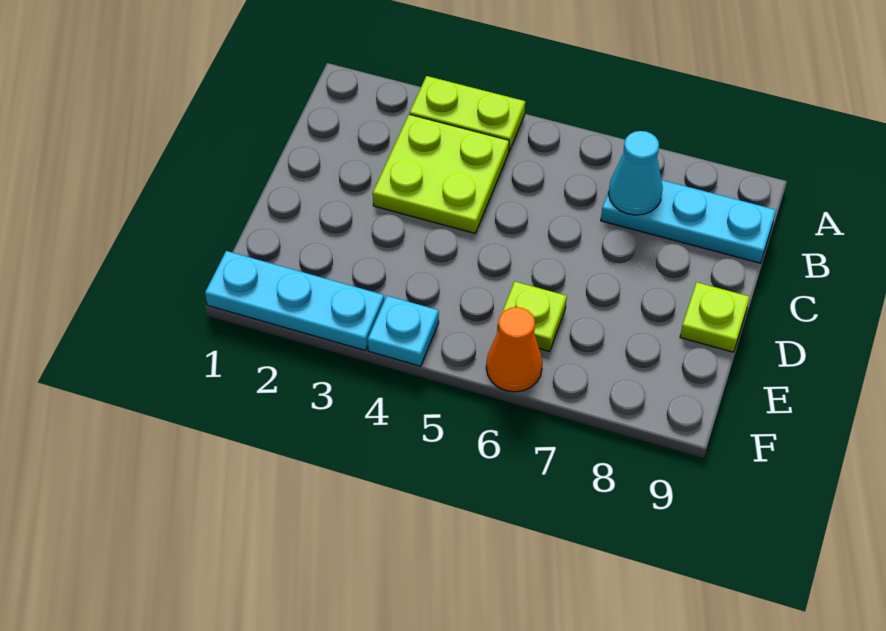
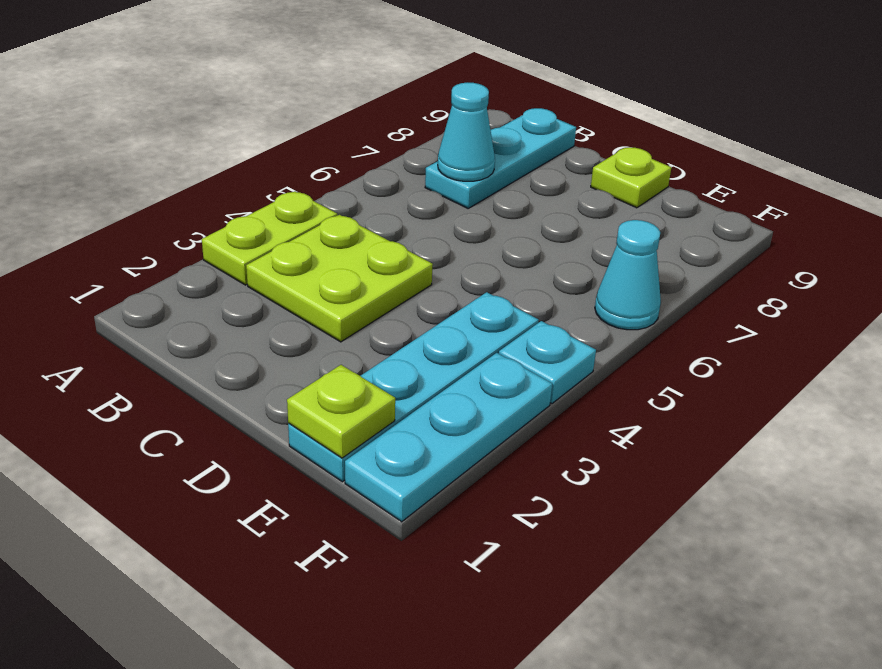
none -> cyan 1x4 plate [288,292,539,482]
lime 1x1 plate [497,281,567,351] -> lime 1x1 plate moved to [287,365,395,458]
orange 1x1 cone [486,307,542,392] -> cyan 1x1 cone [595,220,661,330]

